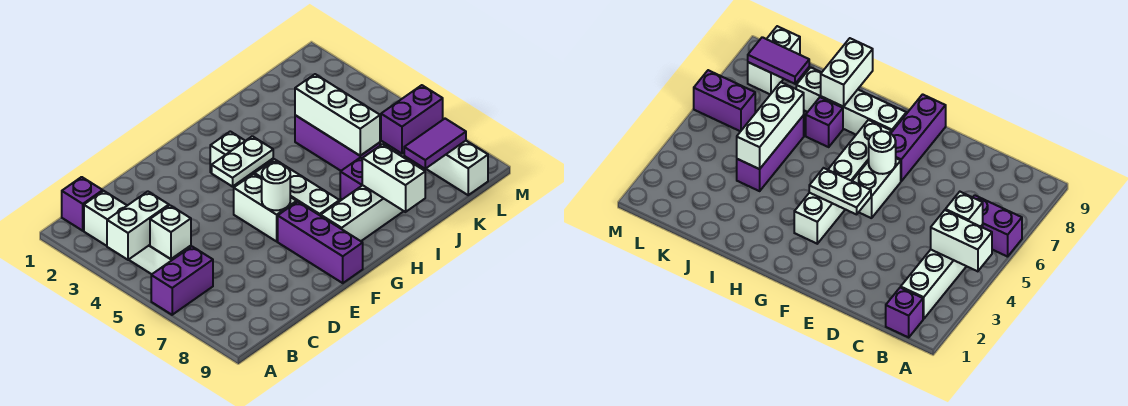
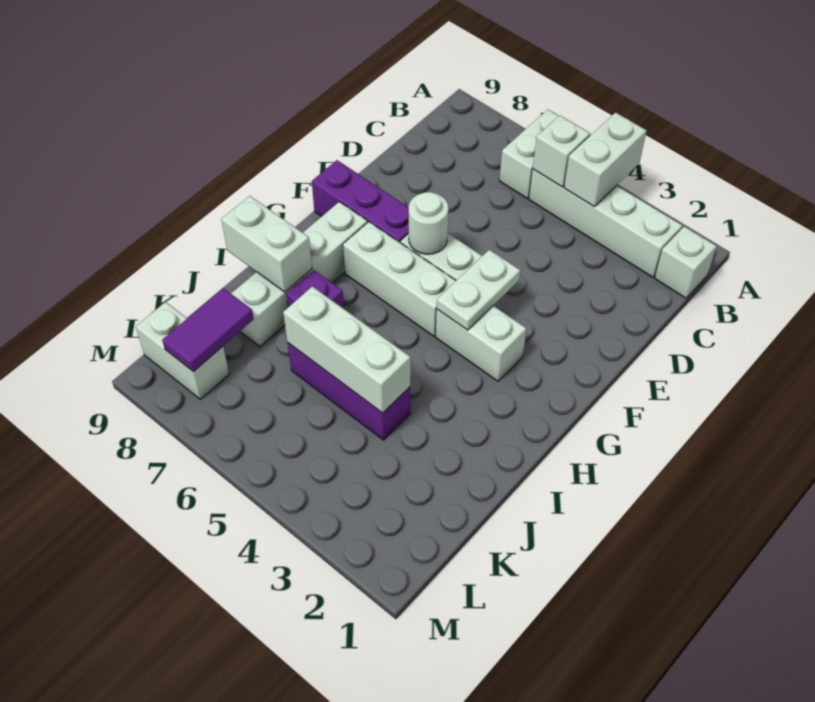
purple 1x2 brick [151,247,213,315] -> white 1x2 brick [499,110,559,199]
purple 1x1 brick [62,177,103,231] -> white 1x1 brick [655,226,716,298]
purple 1x2 brick [381,85,443,153] -> none

